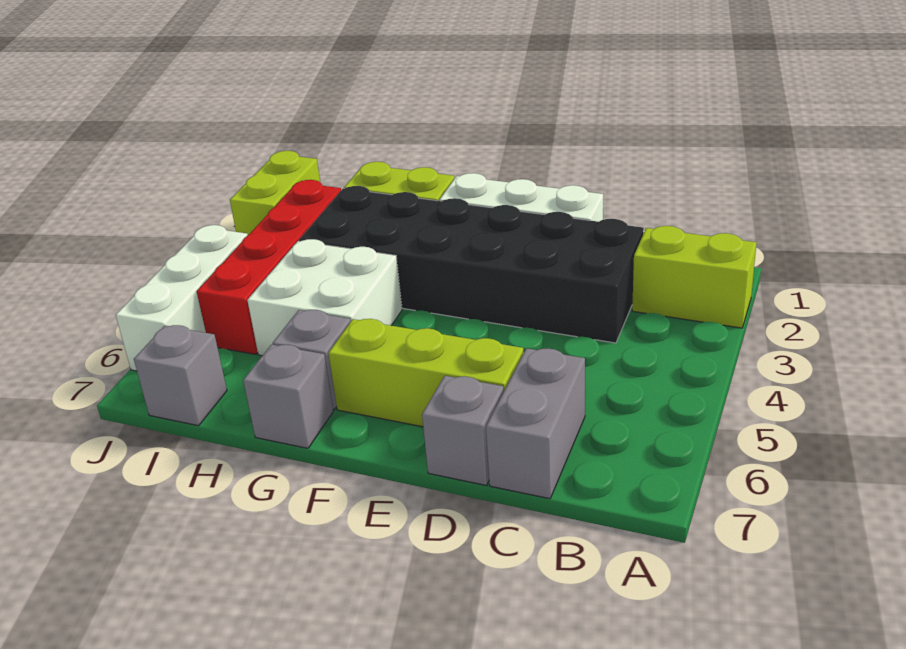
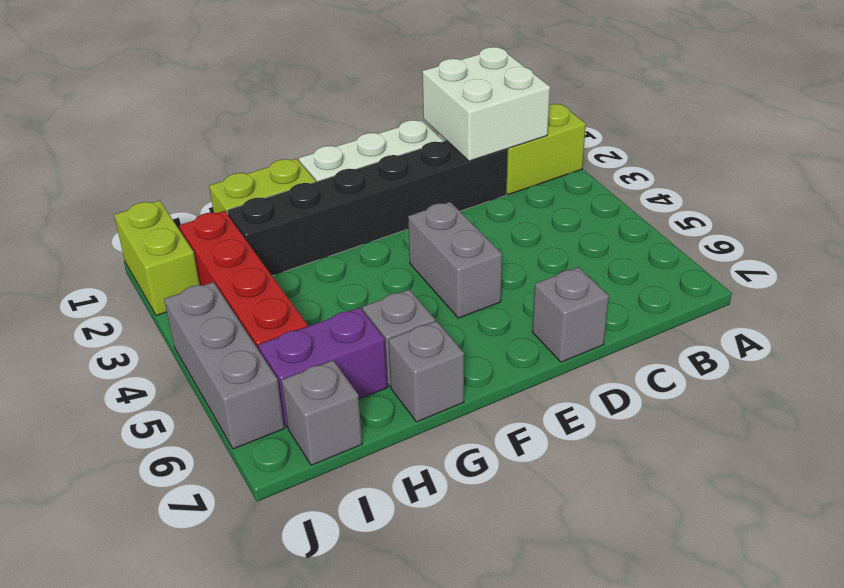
black 2x6 brick [299,186,644,343] -> black 1x6 brick [227,140,508,276]
grey 1x2 brick [486,348,585,499] -> grey 1x2 brick moved to [408,202,502,318]
lime 1x3 brick [328,319,524,427] -> none
white 2x2 brick [247,239,402,356] -> white 2x2 brick moved to [422,47,550,161]
none -> purple 1x2 brick [258,308,387,428]
white 1x3 brick [116,225,248,371] -> grey 1x3 brick [164,282,284,449]

